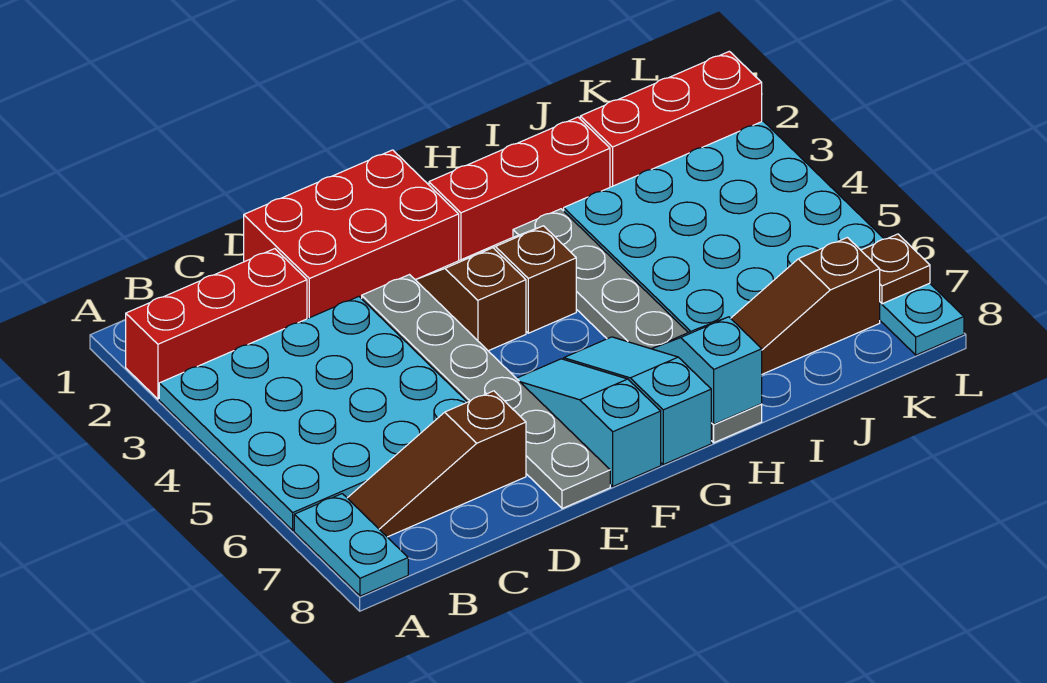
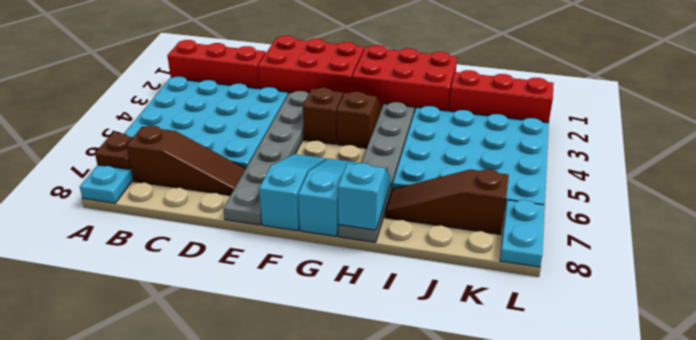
brown 1x3 slope [348,391,526,537] -> brown 1x3 slope turned to [127,126,246,195]
red 1x3 brick [429,117,610,261] -> red 2x3 brick [352,45,457,112]
brown 1x1 plate [861,234,930,304] -> brown 1x1 plate moved to [95,133,133,169]

